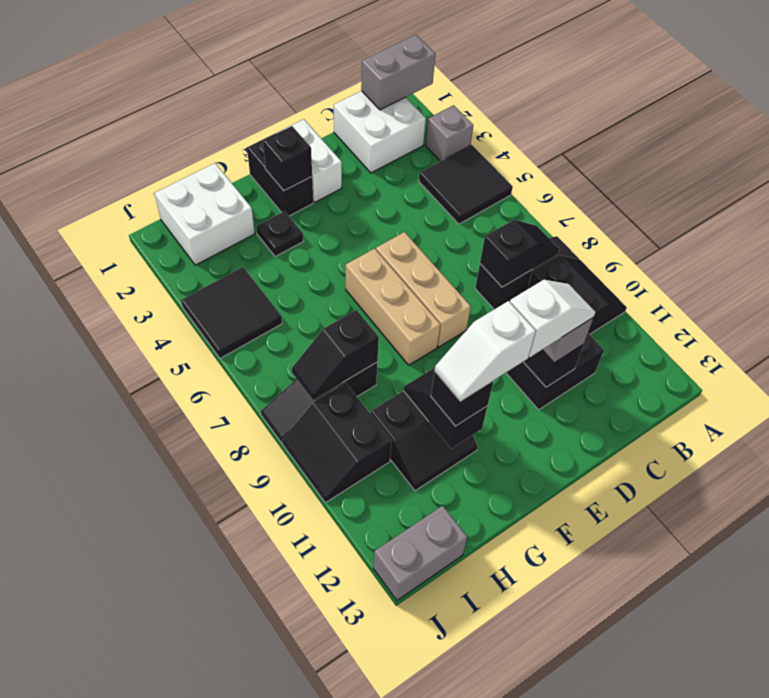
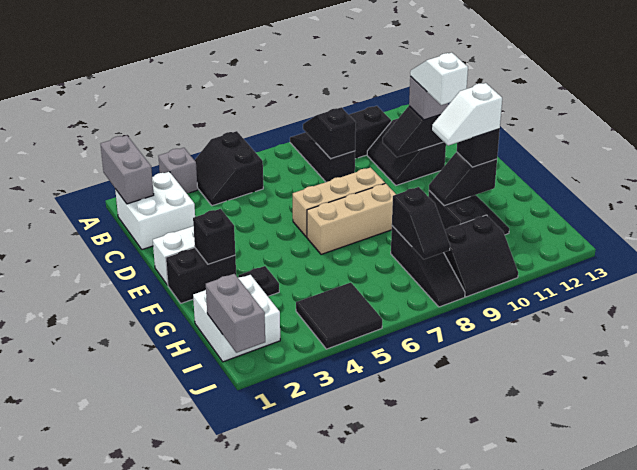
black 2x2 tile [419,145,513,224] -> black 2x2 slope [195,131,263,206]
white 1x2 slope [435,301,536,401] -> white 1x2 slope turned to [432,83,502,146]
grey 1x2 brick [373,506,467,600] -> grey 1x2 brick moved to [206,274,265,353]

